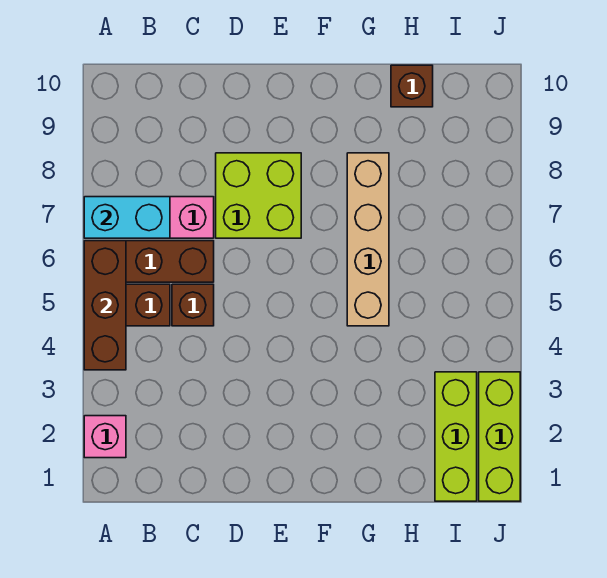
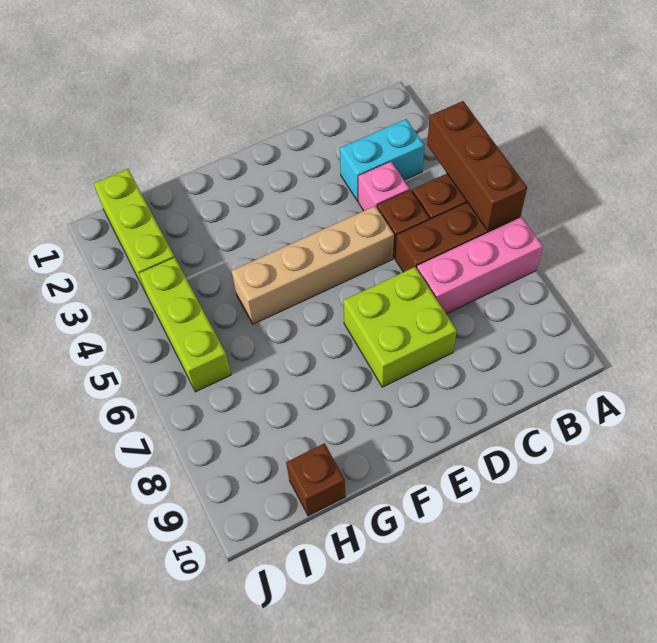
pink 1x1 brick [84,416,126,458] -> pink 1x1 brick moved to [358,162,410,211]
cyan 1x2 brick [84,197,170,238] -> cyan 1x2 brick moved to [340,119,424,201]
tan 1x4 brick [347,153,389,326] -> tan 1x4 brick turned to [232,206,394,324]
lime 1x3 brick [479,372,520,501] -> lime 1x3 brick moved to [139,257,231,392]

